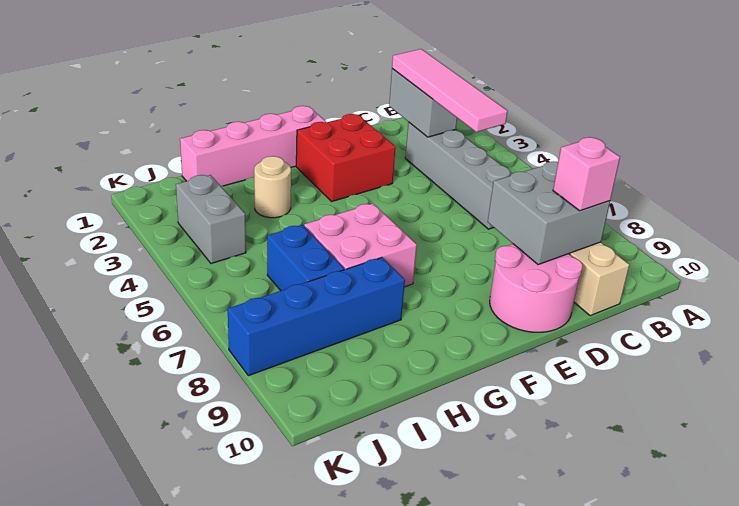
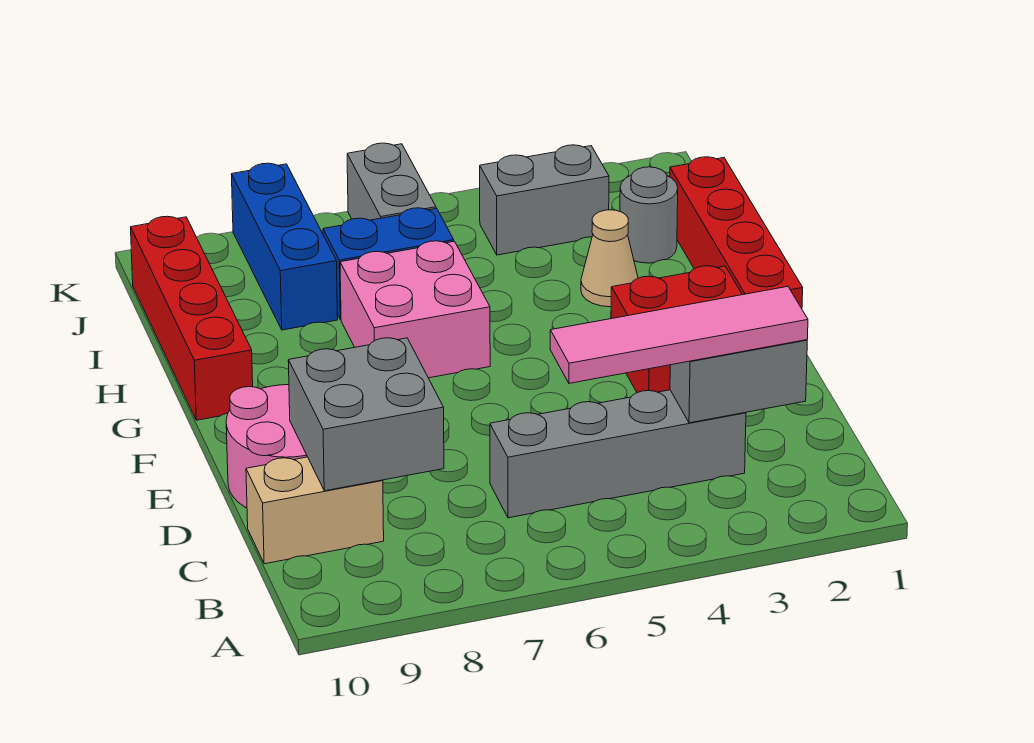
pink 1x1 brick [553,137,620,211] -> none
pink 1x4 brick [180,106,326,186] -> red 1x4 brick [670,157,803,309]
none -> red 1x4 brick [131,216,253,420]
tan 1x1 round brick [254,156,291,218] -> tan 1x1 cone [581,210,638,307]
blue 1x4 brick [228,257,405,376] -> blue 1x3 brick [231,163,338,330]
none -> grey 1x1 round brick [620,167,678,263]
none -> grey 1x2 brick [347,143,436,220]

